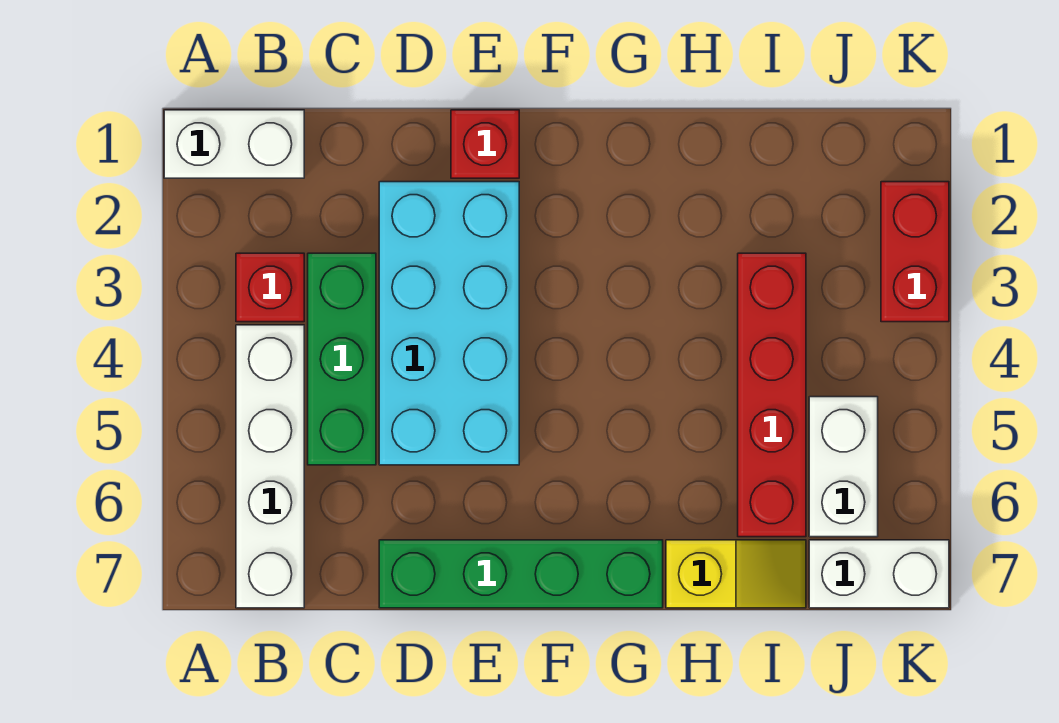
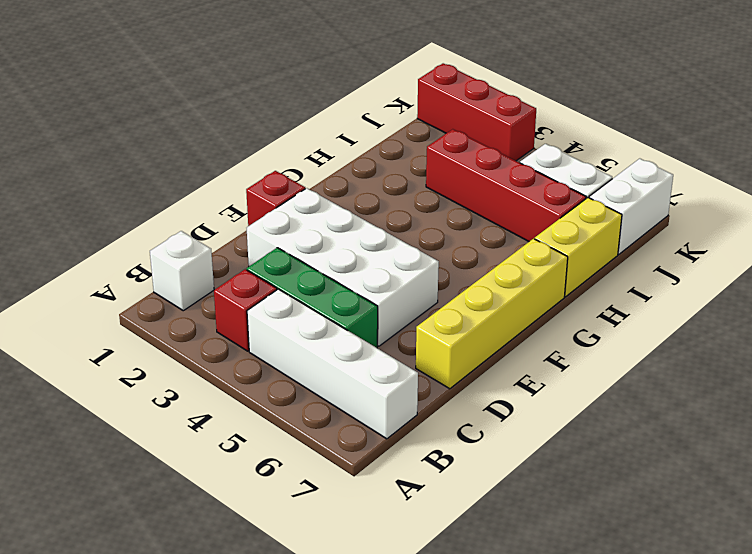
white 1x2 brick [164,110,304,178] -> white 1x1 brick [150,231,214,311]
cyan 2x4 brick [379,182,519,465] -> white 2x4 brick [247,188,439,346]
green 1x4 brick [379,540,663,608] -> yellow 1x4 brick [416,239,568,389]
yellow 1x2 slope [666,540,806,608] -> yellow 1x2 brick [535,198,622,297]
red 1x2 brick [881,182,949,322] -> red 1x3 brick [417,63,536,161]

